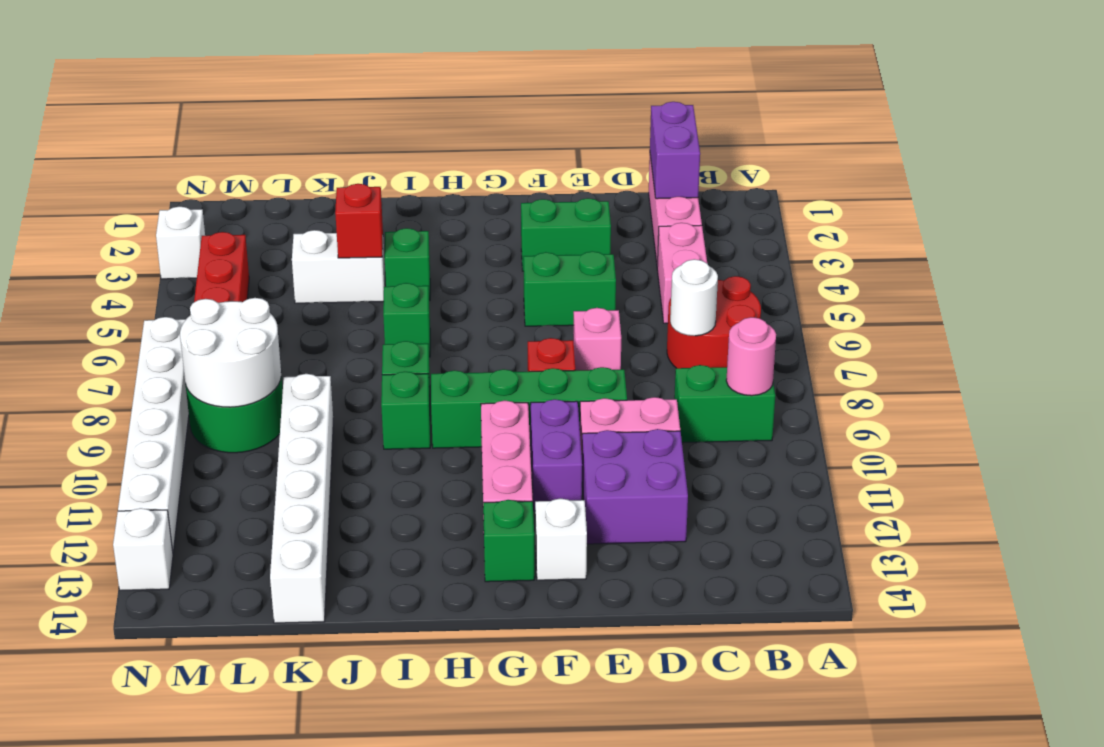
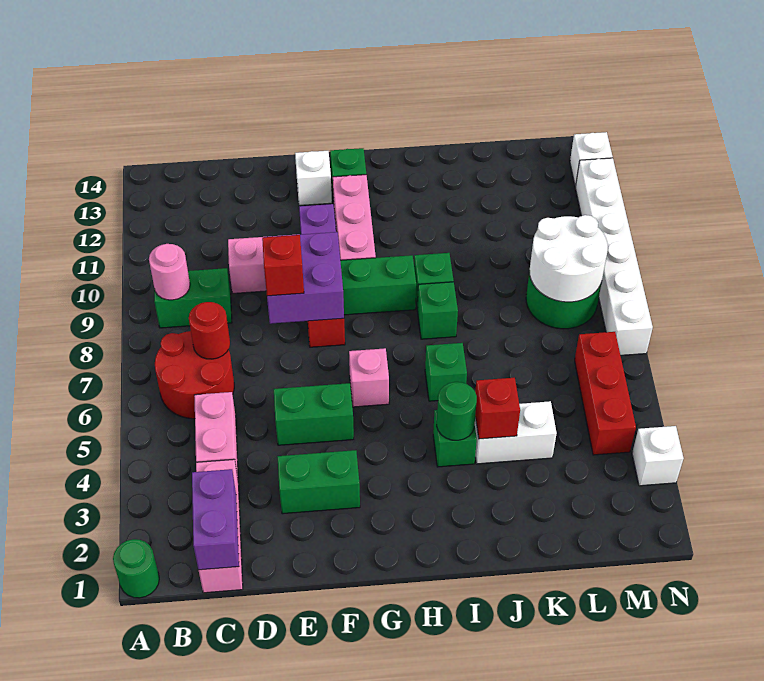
none -> green 1x1 round brick [113,539,159,598]
white 1x1 round brick [670,259,718,336] -> red 1x1 round brick [189,302,230,359]
purple 2x2 brick [582,429,688,544] -> purple 2x2 brick moved to [267,232,344,324]
pink 1x1 brick [573,308,621,370] -> pink 1x1 brick moved to [349,348,389,407]
none -> red 1x1 brick [262,235,304,296]
none -> green 1x1 round brick [437,382,477,440]
white 1x6 brick [270,374,333,623] -> none

